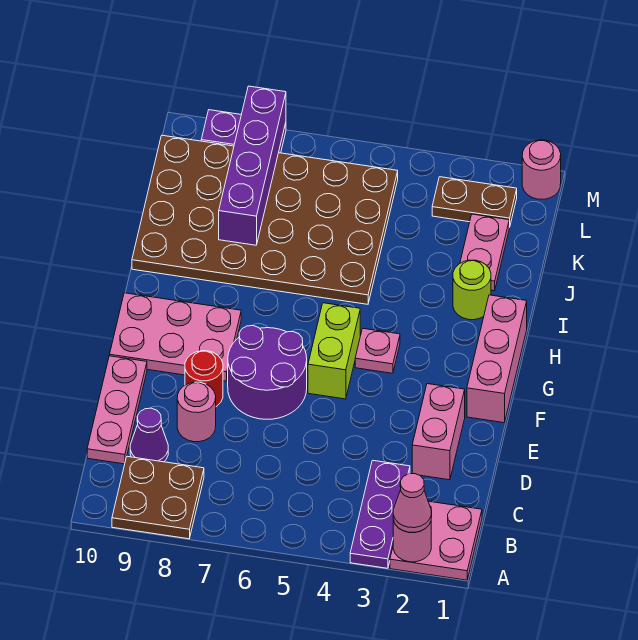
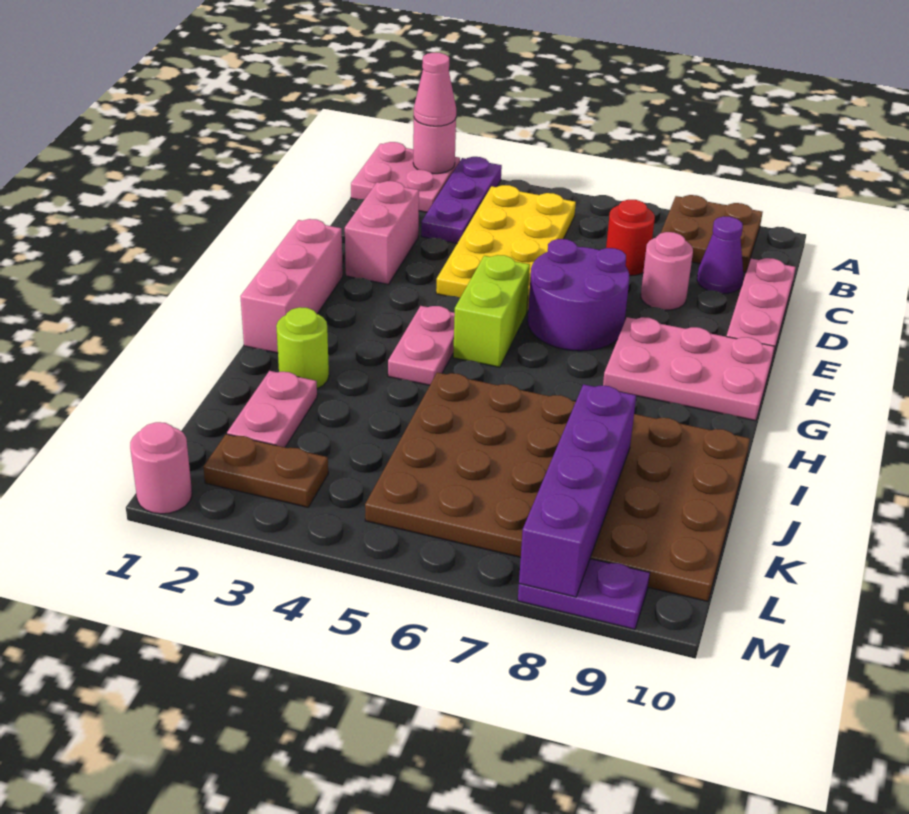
none -> yellow 2x4 plate [436,185,576,311]
red 1x1 round brick [185,351,223,407] -> red 1x1 round brick moved to [606,200,655,276]
pink 1x1 plate [355,329,400,373] -> pink 1x2 plate [388,306,455,385]

